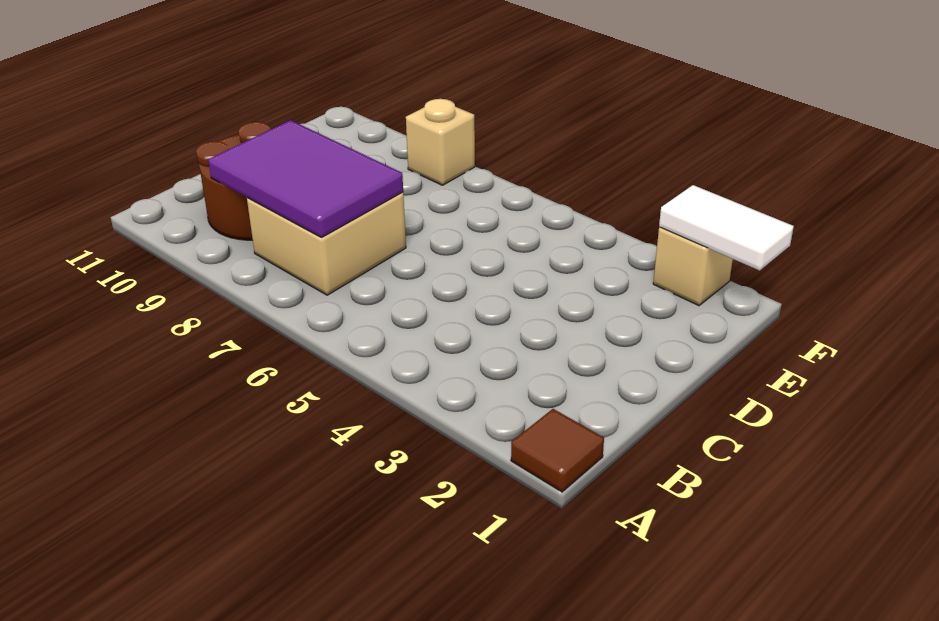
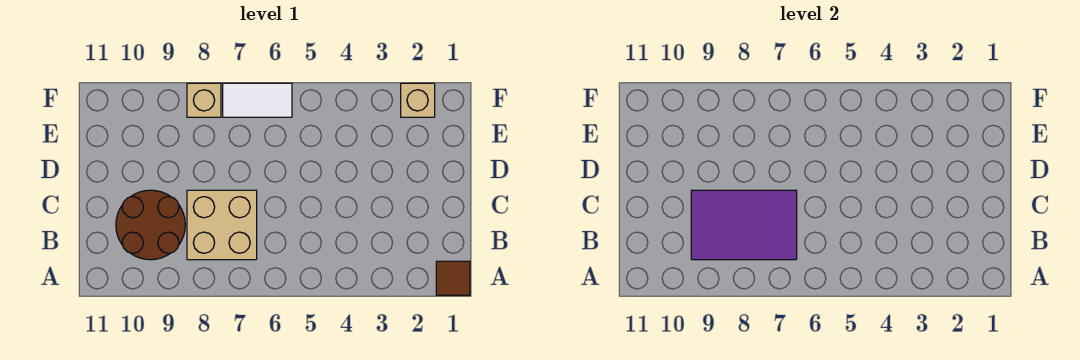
white 1x2 tile [659,185,794,270] -> white 1x2 tile moved to [223,83,292,117]

